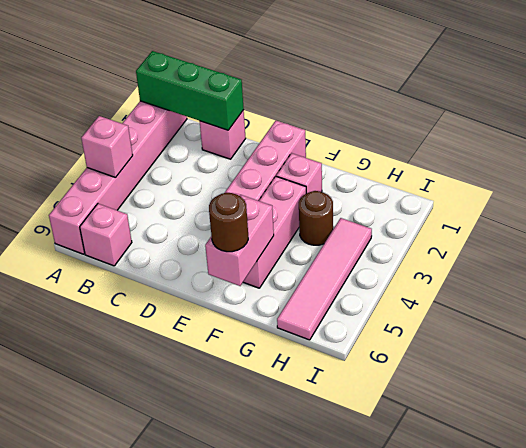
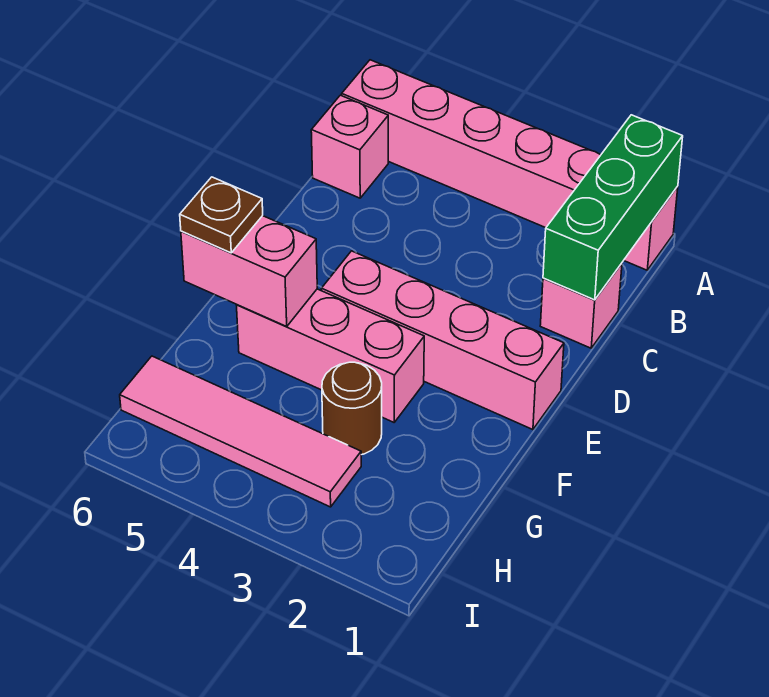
pink 1x1 brick [81,116,133,178] -> none
pink 1x1 brick [276,153,322,193] -> none
brown 1x1 round brick [209,193,248,252] -> brown 1x1 plate [180,177,263,253]

